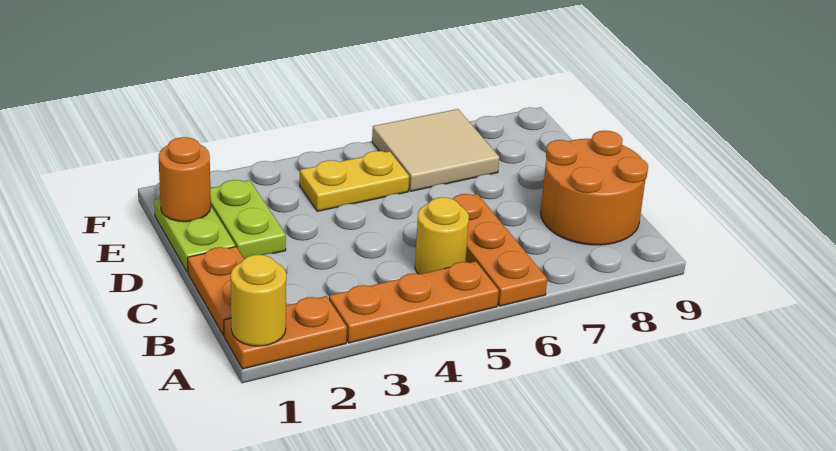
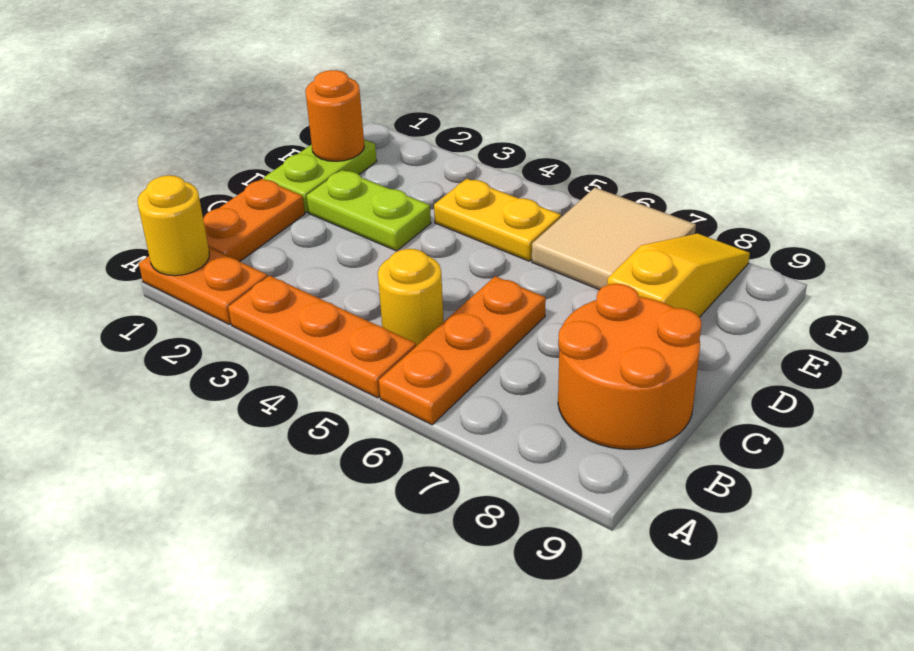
lime 1x2 plate [210,180,286,259] -> lime 1x2 plate turned to [307,170,431,251]
none -> yellow 1x3 slope [607,233,750,317]

